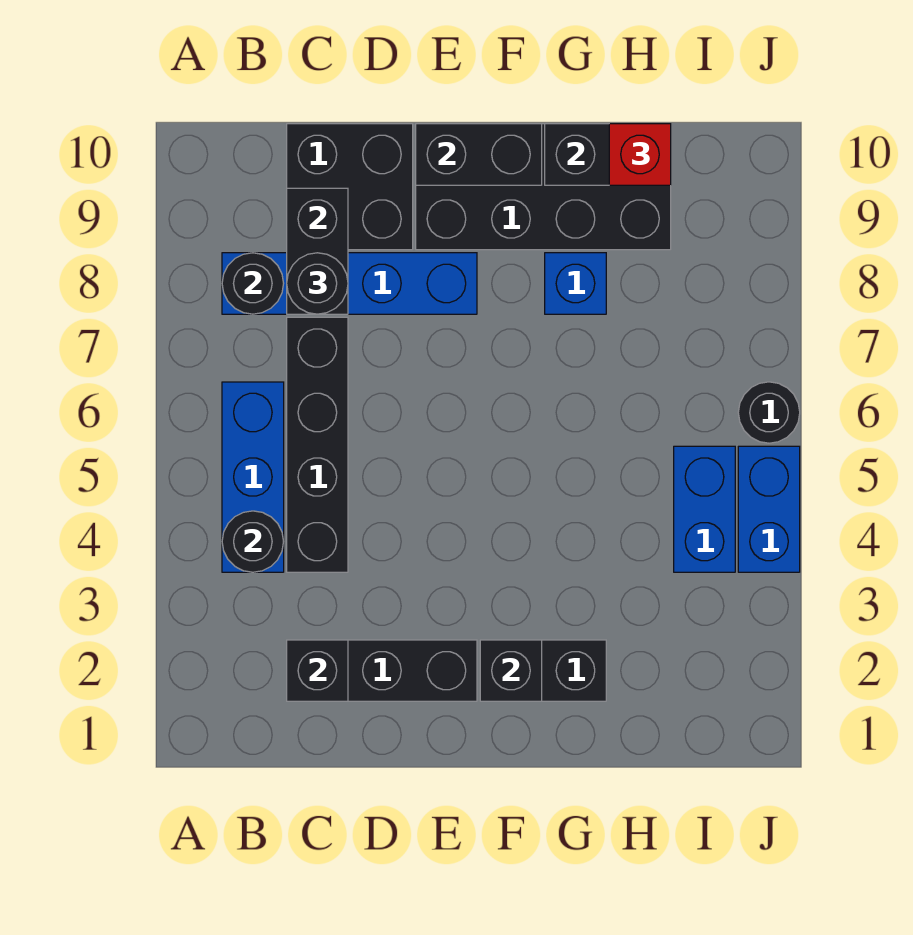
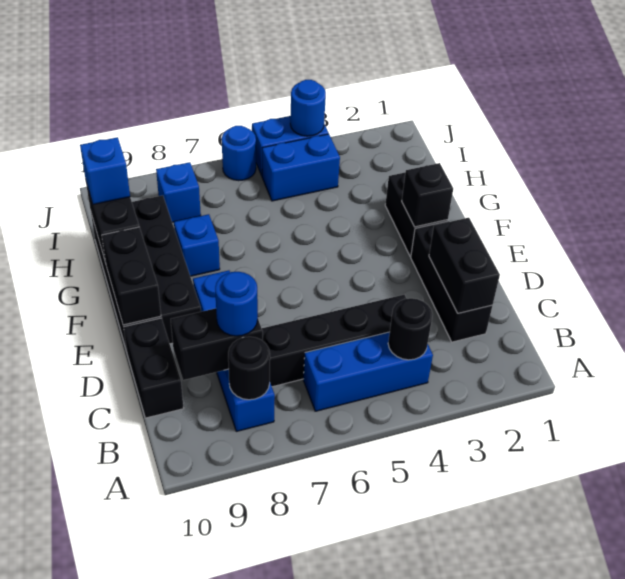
black 1x1 brick [287,640,348,701] -> black 1x2 brick [429,218,500,313]
black 1x1 round brick [287,253,348,314] -> blue 1x1 round brick [215,272,258,336]
black 2x2 brick [287,124,413,250] -> black 1x2 brick [123,318,183,418]
red 1x1 brick [609,124,671,185] -> blue 1x1 brick [80,137,130,204]
none -> blue 1x1 brick [156,162,201,222]
none -> blue 1x1 round brick [290,80,326,136]
black 1x1 round brick [738,382,800,443] -> blue 1x1 round brick [222,126,256,181]

